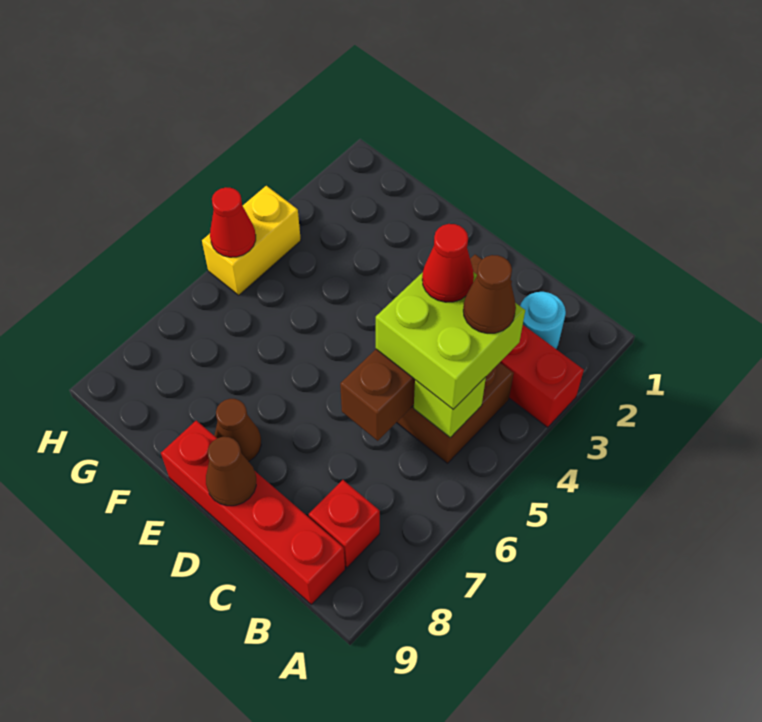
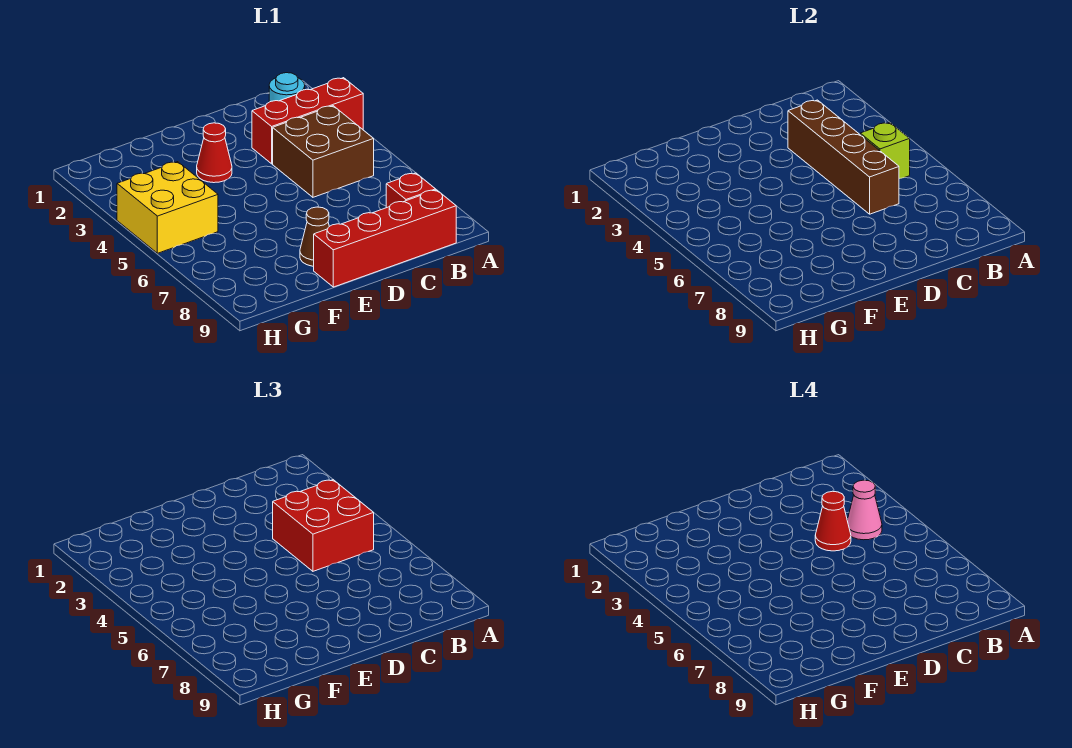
lime 2x2 brick [376,272,525,409] -> red 2x2 brick [273,480,374,571]
brown 1x1 cone [463,255,516,333] -> pink 1x1 cone [847,480,882,540]
brown 1x1 cone [206,437,256,506] -> none
yellow 1x2 brick [202,186,301,295] -> yellow 2x2 brick [117,162,218,253]
red 1x1 cone [210,187,256,257] -> red 1x1 cone moved to [197,123,232,183]

